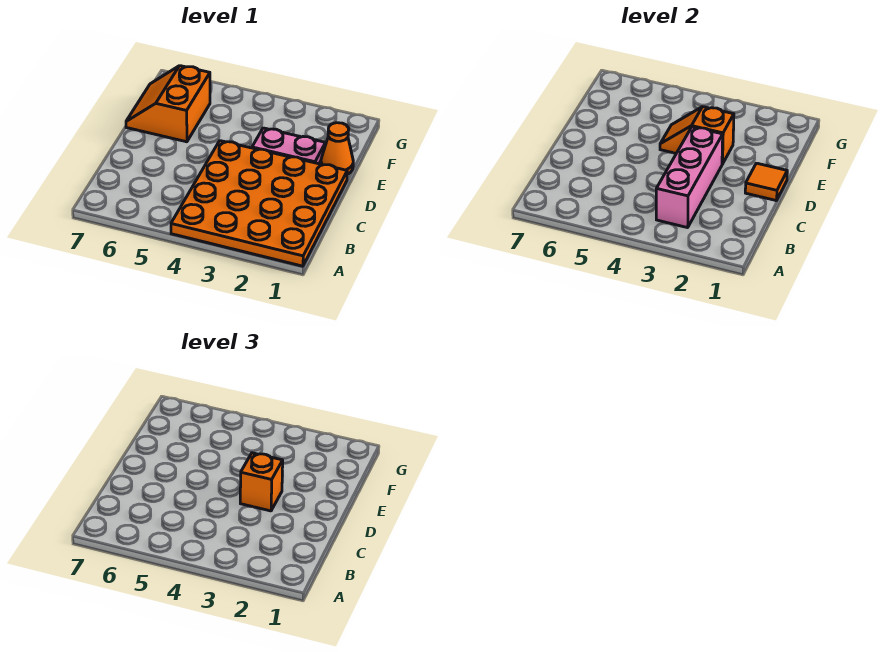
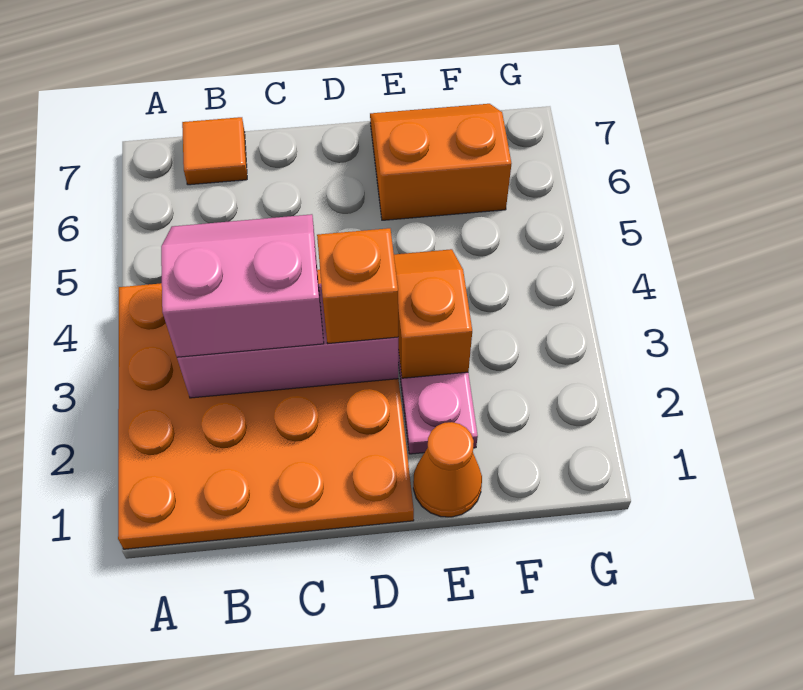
none -> pink 2x2 slope [161,214,324,357]
orange 1x1 tile [745,163,787,201] -> orange 1x1 tile moved to [182,117,247,185]

